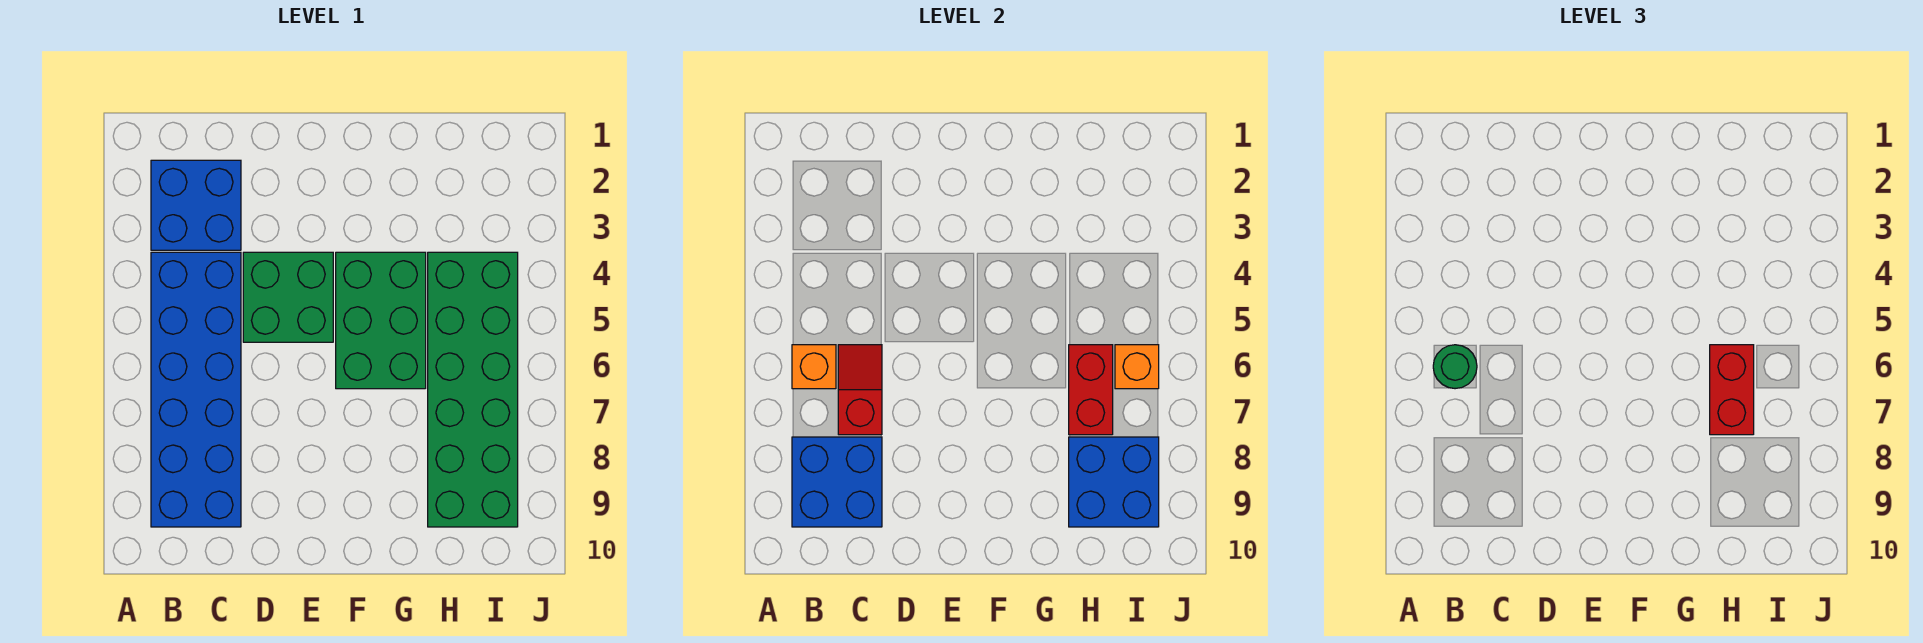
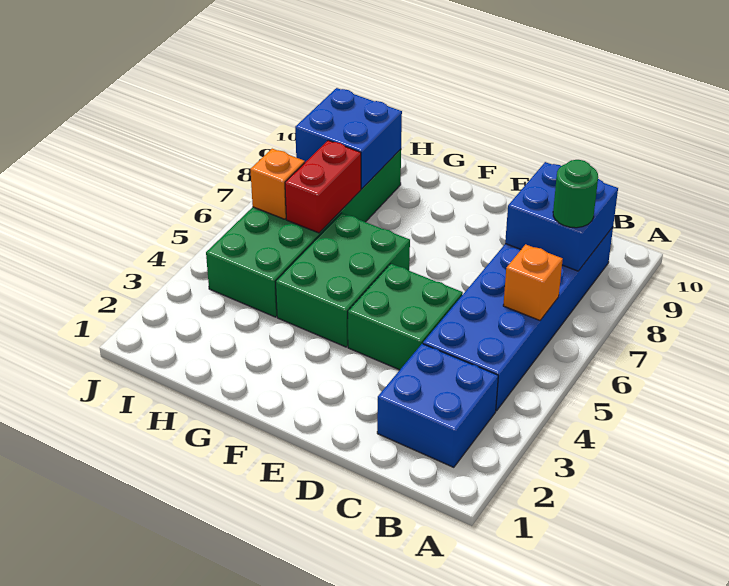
green 1x1 round brick [1433,345,1477,389] -> green 1x1 round brick moved to [553,160,598,228]
red 1x2 slope [838,345,882,435] -> none
red 1x2 brick [1710,345,1754,435] -> none

